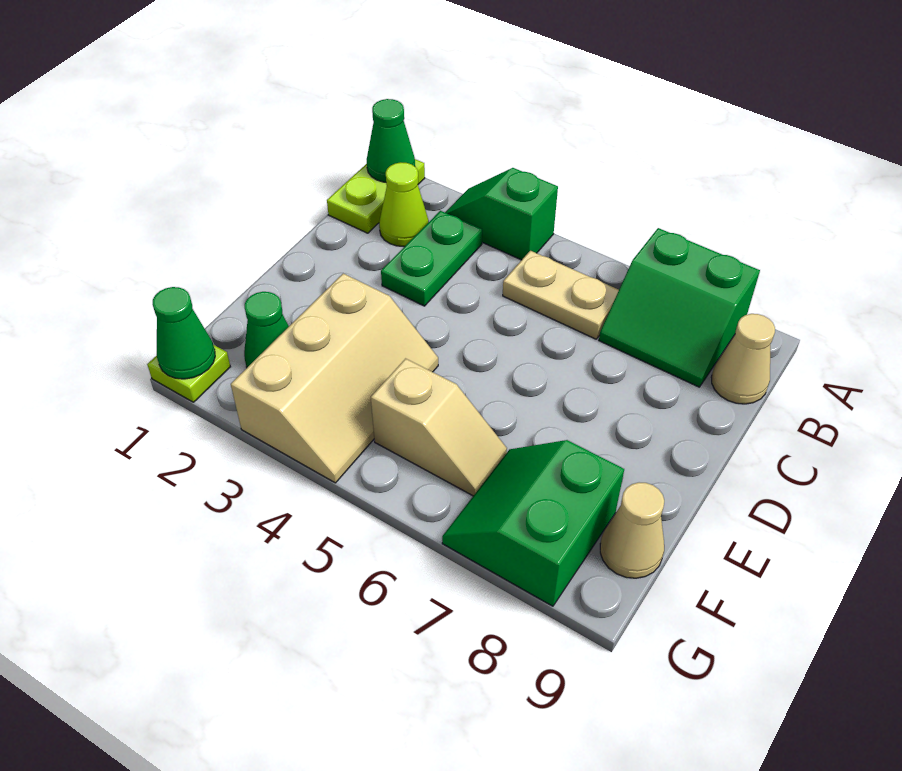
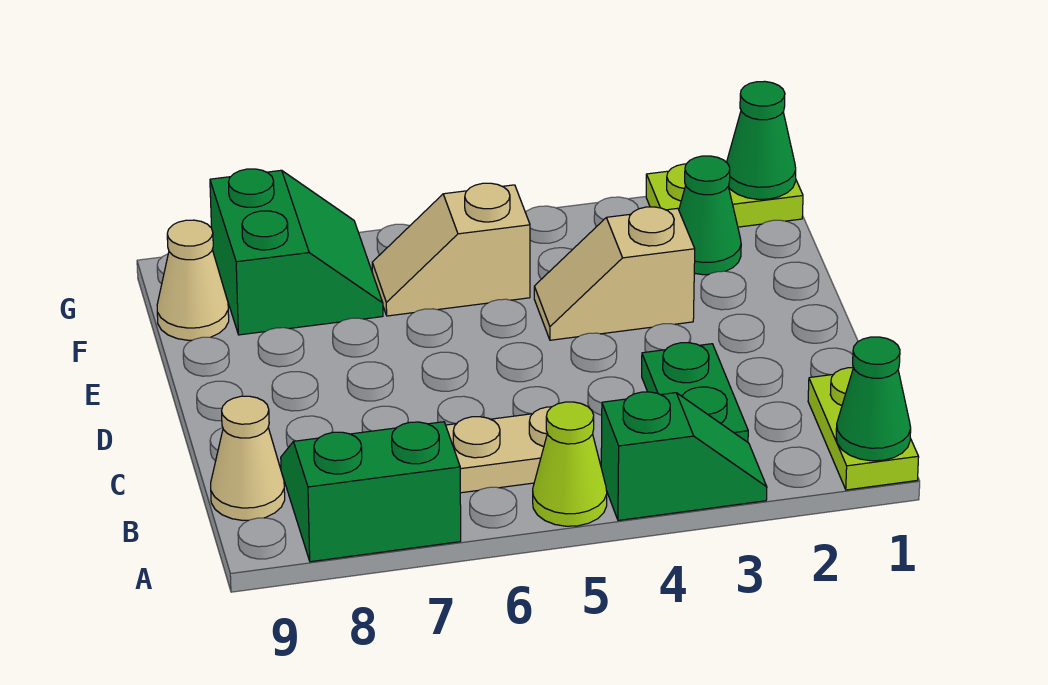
lime 1x1 cone [379,162,429,247] -> lime 1x1 cone moved to [533,402,607,526]
tan 2x3 slope [231,274,438,483] -> tan 1x2 slope [534,207,695,340]
lime 1x1 plate [147,345,230,402] -> lime 1x2 plate [646,164,803,227]

